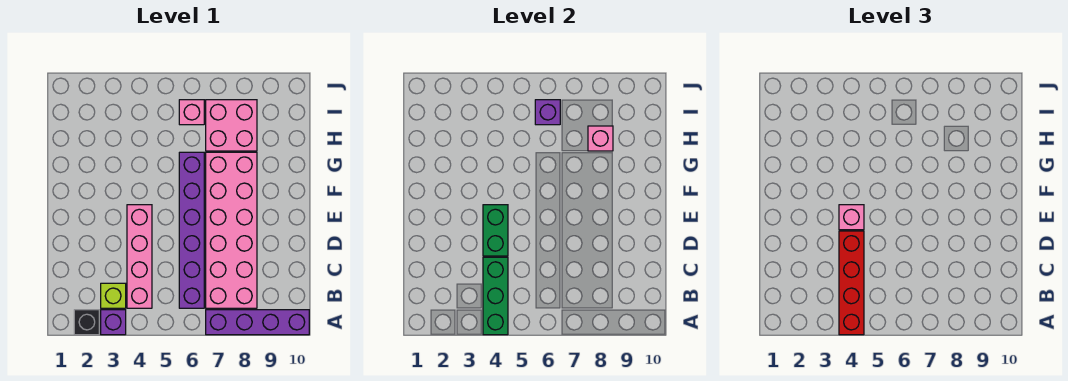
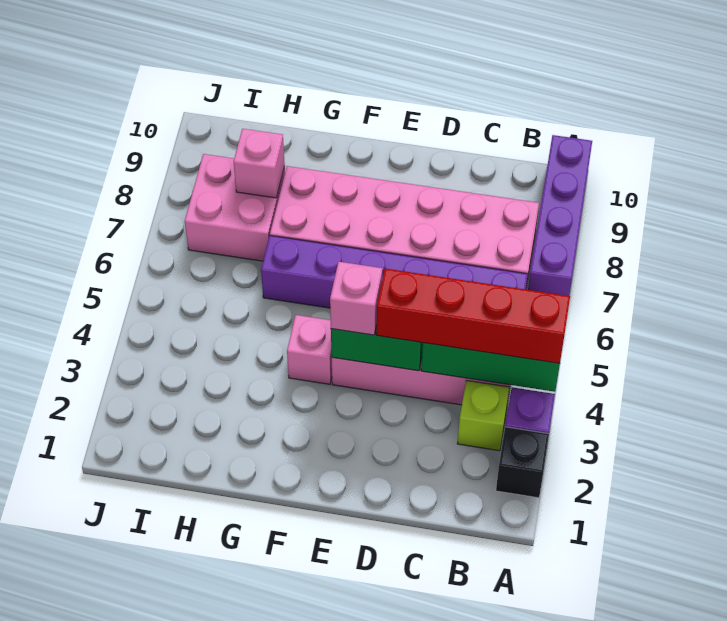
pink 1x1 brick [179,100,204,125] -> pink 1x1 brick moved to [287,315,332,384]
purple 1x1 brick [535,100,560,125] -> none

